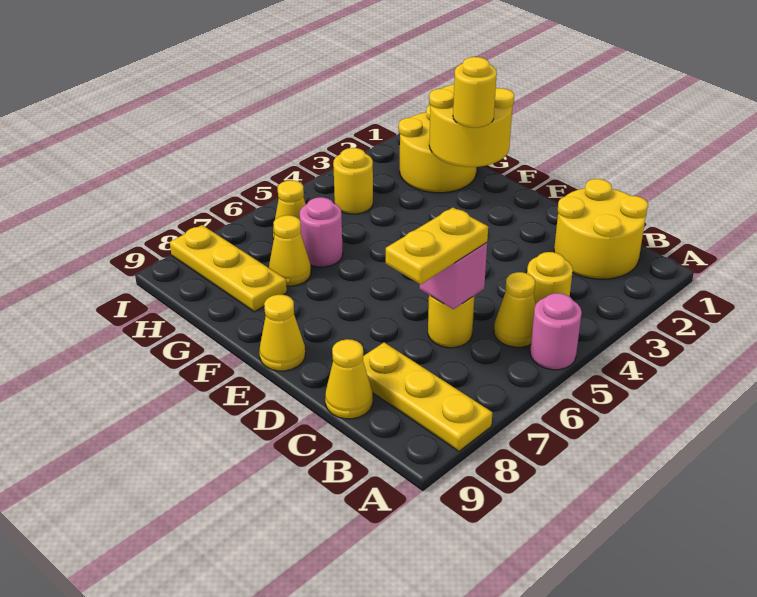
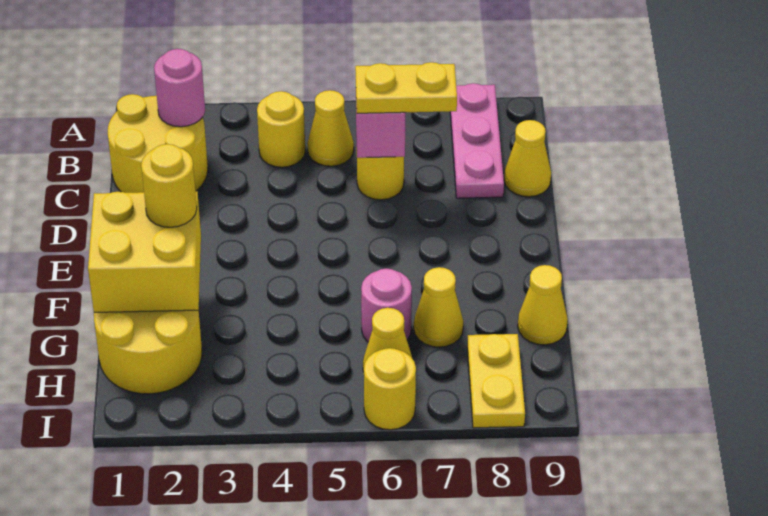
pink 1x1 round brick [530,293,582,370] -> pink 1x1 round brick moved to [154,49,205,127]
yellow 1x3 plate [363,343,492,451] -> pink 1x3 plate [450,83,504,198]
yellow 1x1 cone [259,295,305,371] -> yellow 1x1 cone moved to [518,265,568,345]
yellow 2x2 round brick [429,84,514,167] -> yellow 2x2 brick [88,191,201,312]
yellow 1x3 plate [170,225,287,312] -> yellow 1x2 plate [467,334,525,428]
yellow 1x1 round brick [333,148,373,214] -> yellow 1x1 round brick moved to [364,348,416,430]

